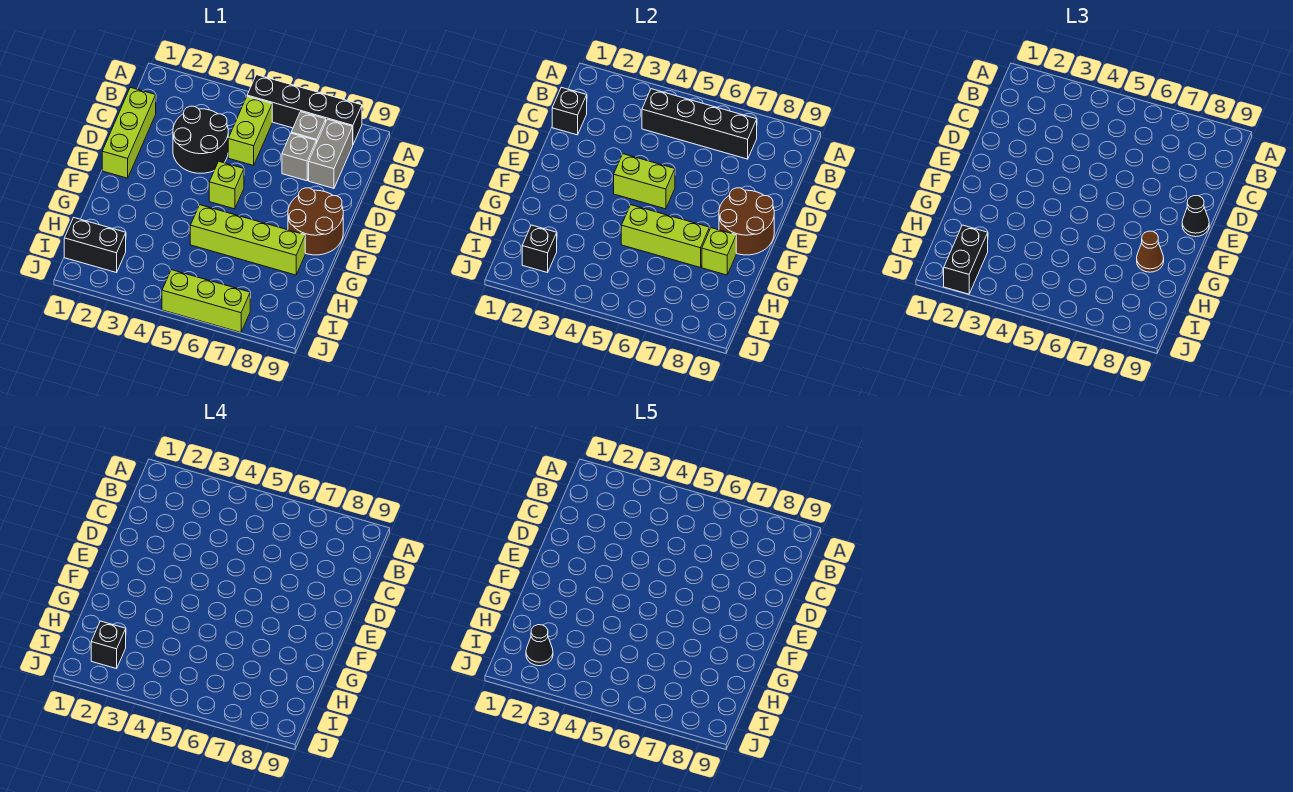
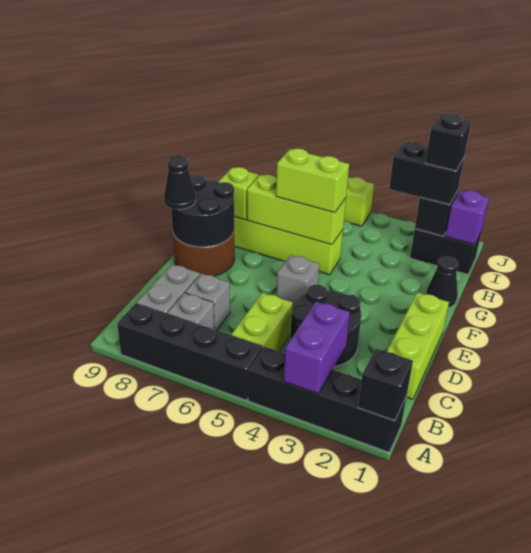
none -> purple 1x2 brick [284,301,350,394]
black 1x4 brick [642,89,757,159] -> black 1x4 brick moved to [248,347,407,452]
black 1x1 brick [552,87,587,135] -> black 1x1 brick moved to [358,349,413,420]
lime 1x2 brick [614,154,675,209] -> lime 1x2 brick moved to [276,149,349,213]
lime 1x1 brick [209,161,244,209] -> grey 1x1 brick [277,255,319,304]
brown 2x2 round brick [719,188,774,255] -> black 2x2 round brick [171,174,234,247]
brown 1x1 cone [1137,231,1164,272] -> none
none -> purple 1x1 brick [446,190,489,245]
black 1x2 brick [944,225,988,294] -> black 1x2 brick turned to [389,142,464,205]
black 1x1 cone [526,625,553,666] -> black 1x1 cone moved to [426,256,458,307]

